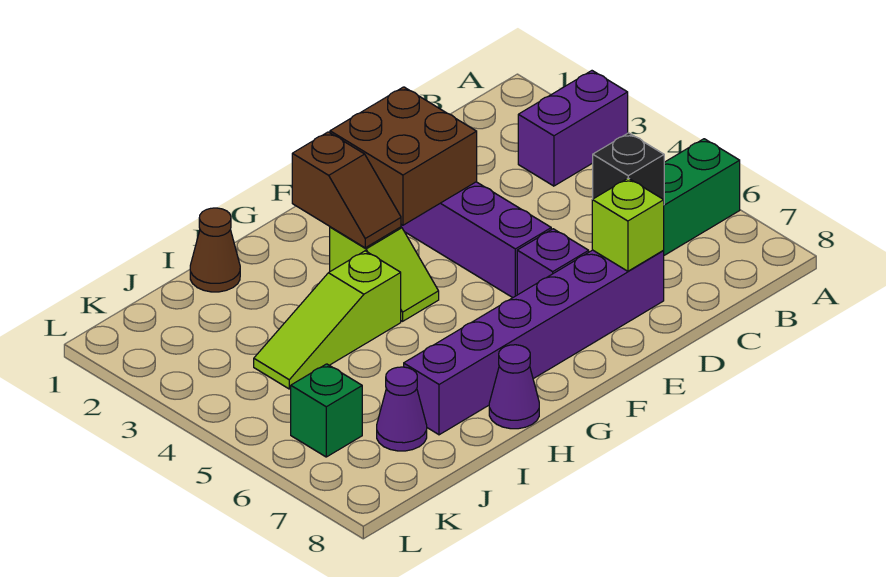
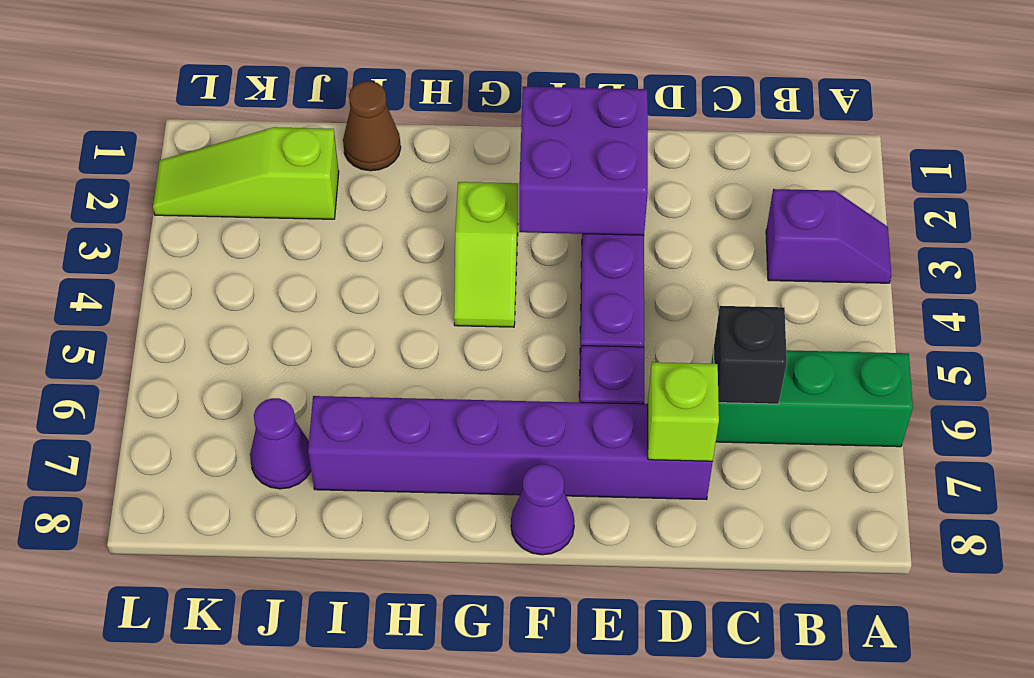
purple 1x2 brick [518,71,628,186] -> purple 1x2 slope [766,189,891,283]
brown 2x2 brick [330,87,477,225] -> purple 2x2 brick [519,87,648,235]
brown 1x2 slope [292,132,401,248] -> none
lime 1x3 slope [254,251,401,389] -> lime 1x3 slope moved to [153,127,339,219]
purple 1x1 cone [489,345,539,429] -> purple 1x1 cone moved to [511,464,574,555]
green 1x1 brick [291,364,362,457] -> none

